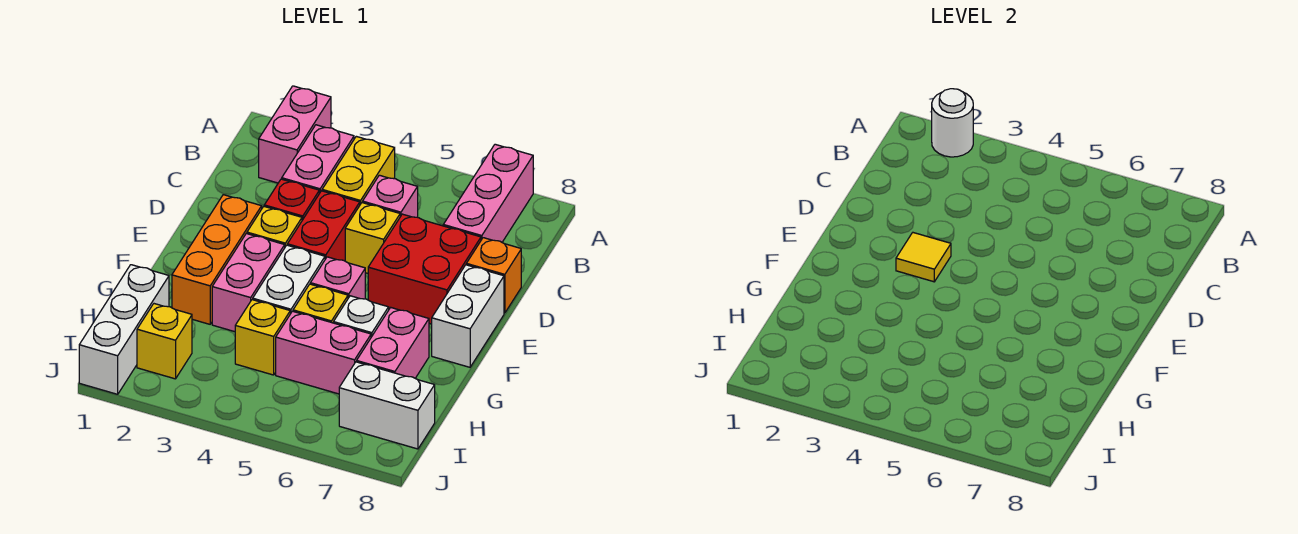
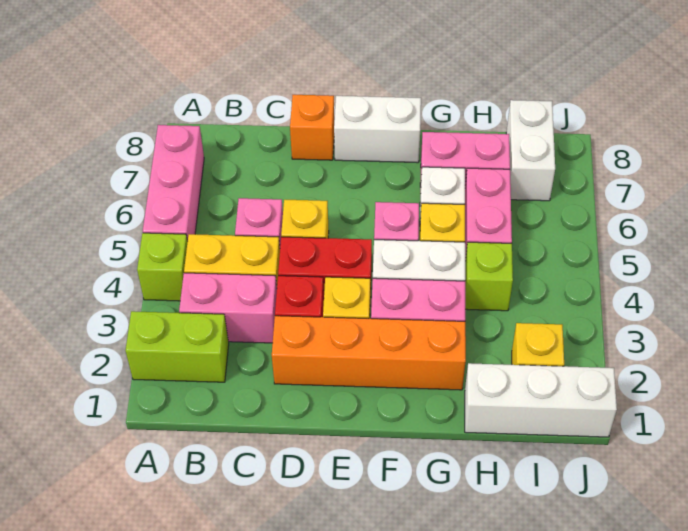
pink 1x2 brick [259,86,331,183] -> lime 1x2 brick [125,311,229,382]
white 1x1 round brick [932,89,973,157] -> none
none -> lime 1x1 brick [137,233,188,301]
pink 1x3 brick [443,144,533,242] -> pink 1x3 brick turned to [143,125,204,241]
red 2x2 brick [368,214,481,324] -> none
orange 1x3 brick [172,195,262,324] -> orange 1x4 brick [272,316,466,390]
yellow 1x1 tile [896,233,951,282] -> none
yellow 1x1 brick [235,300,290,375] -> lime 1x1 brick [465,242,513,311]

